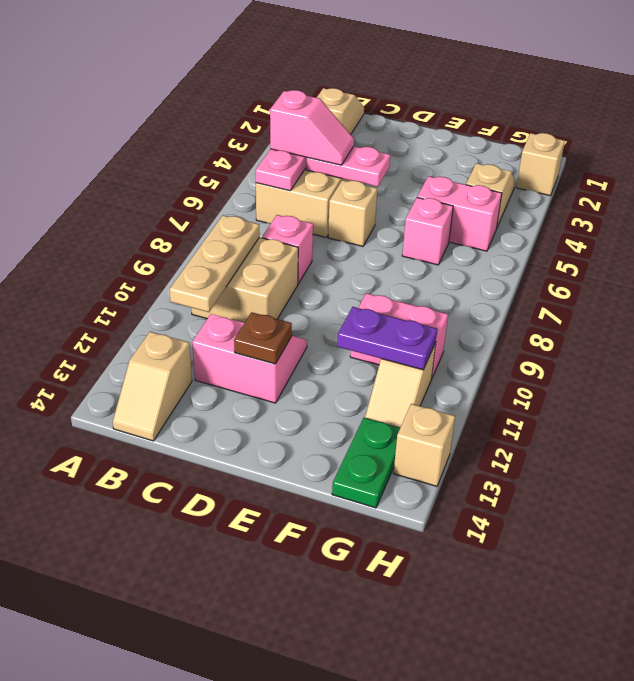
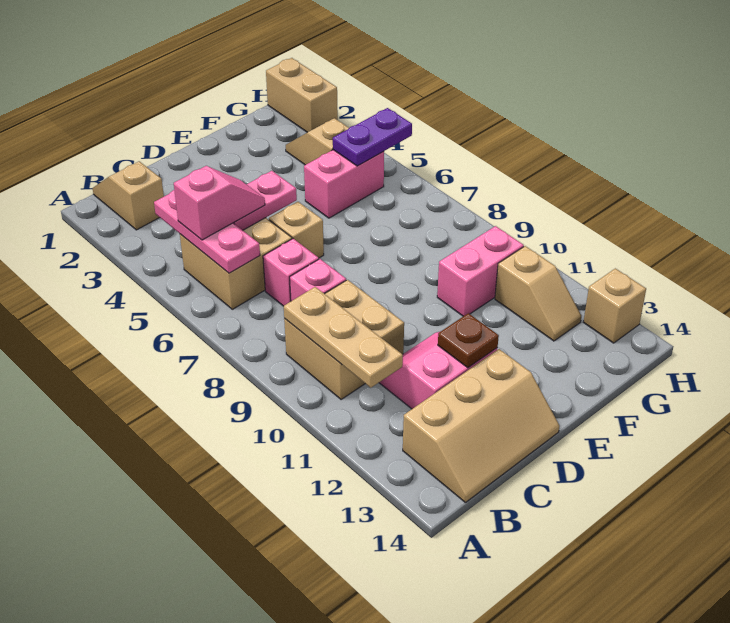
tan 1x2 slope [113,332,192,441] -> tan 2x3 slope [403,349,560,503]
pink 1x1 brick [402,198,453,265] -> pink 1x1 brick moved to [263,239,319,306]
purple 1x2 plate [337,307,437,370] -> purple 1x2 plate moved to [333,108,412,166]
green 1x2 plate [332,418,400,508] -> none
tan 1x1 brick [516,133,565,196] -> tan 1x2 brick [266,58,338,132]

